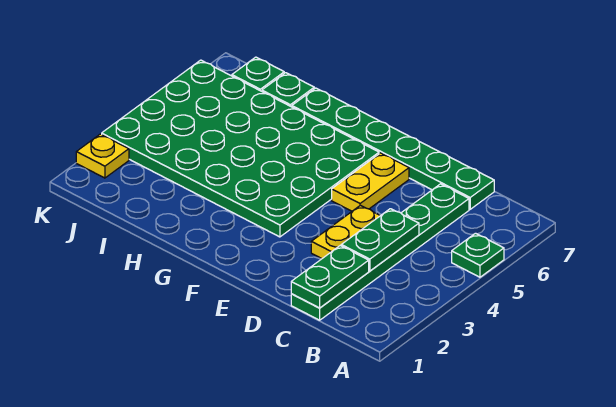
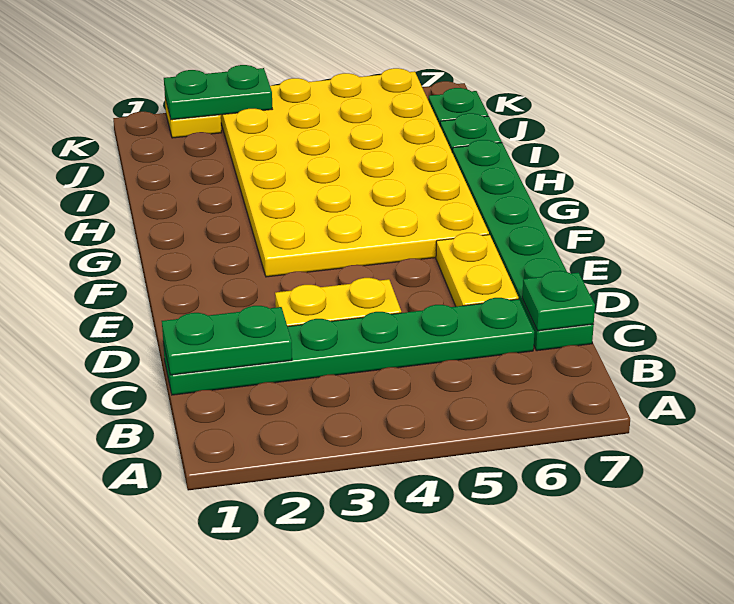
green 1x1 plate [452,233,504,277] -> green 1x1 plate moved to [522,270,595,331]
green 1x2 plate [341,209,419,271] -> green 1x2 plate moved to [164,65,272,120]
yellow 1x2 plate [332,153,409,211] -> yellow 1x2 plate turned to [436,233,519,306]
green 4x6 plate [102,60,379,237] -> yellow 4x6 plate [221,68,489,277]

